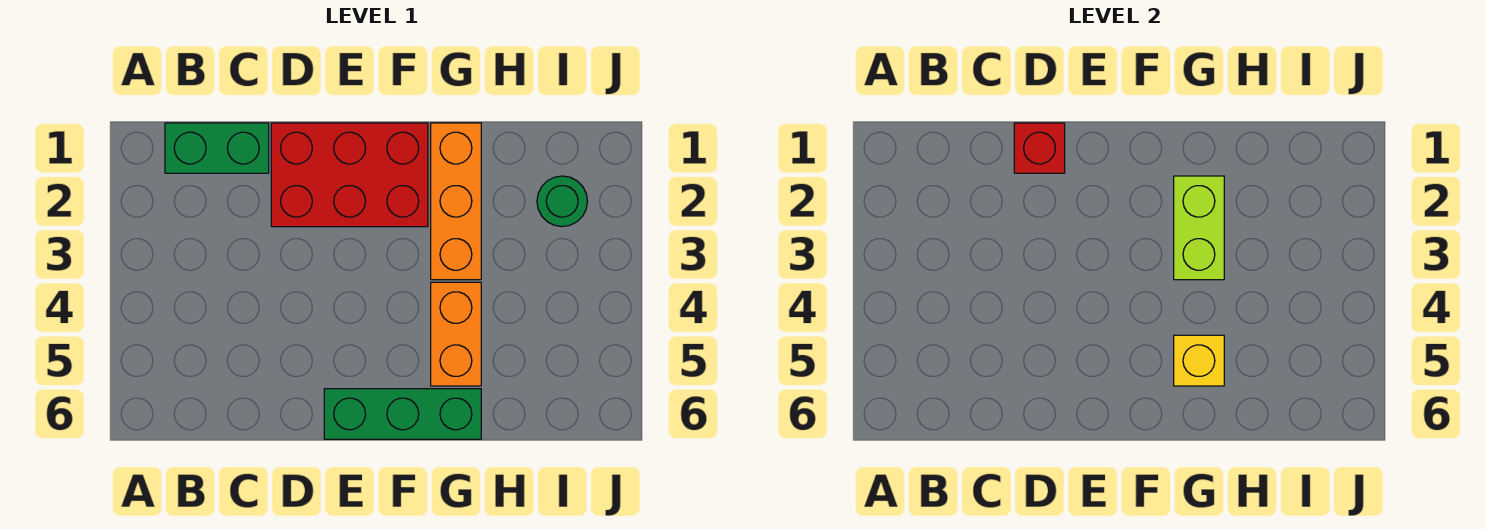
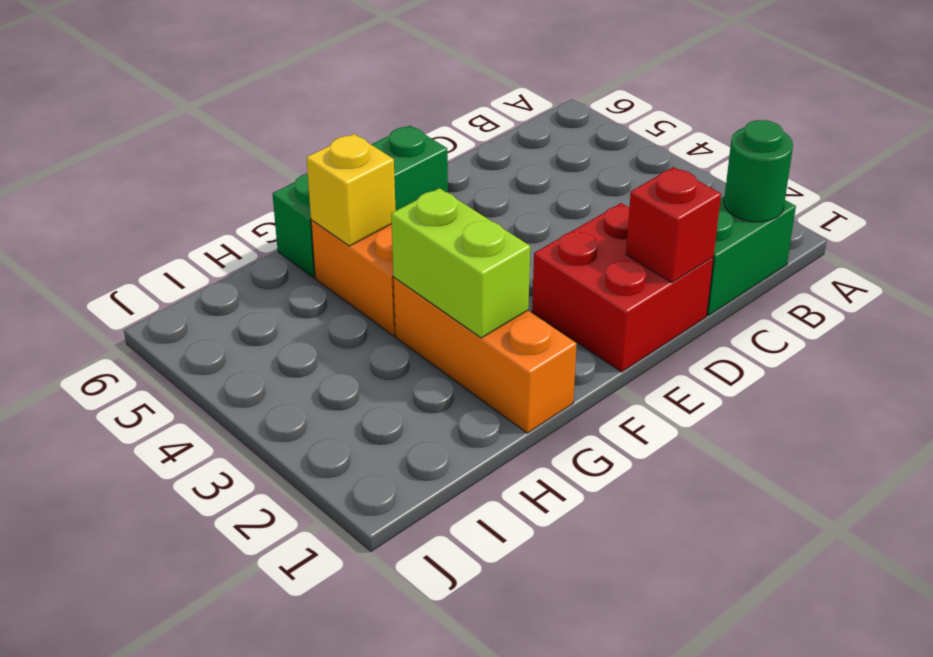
red 2x3 brick [271,123,428,227] -> red 2x2 brick [532,203,713,372]
green 1x1 round brick [537,176,588,227] -> green 1x1 round brick moved to [724,120,793,222]

